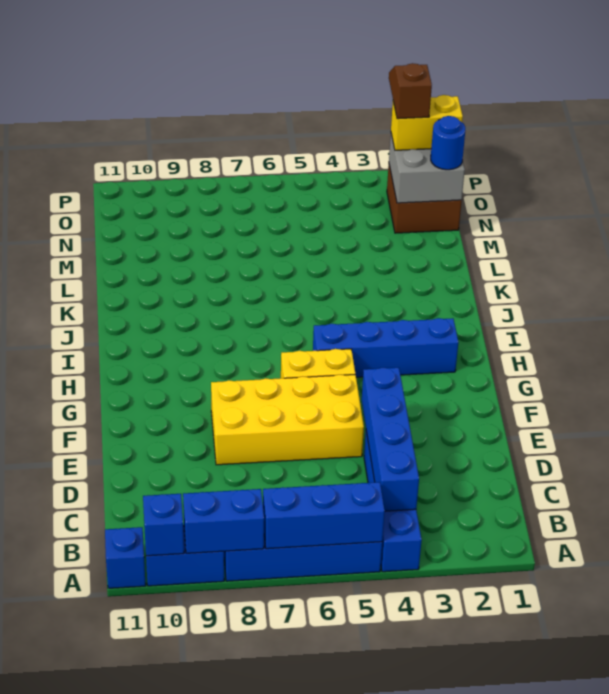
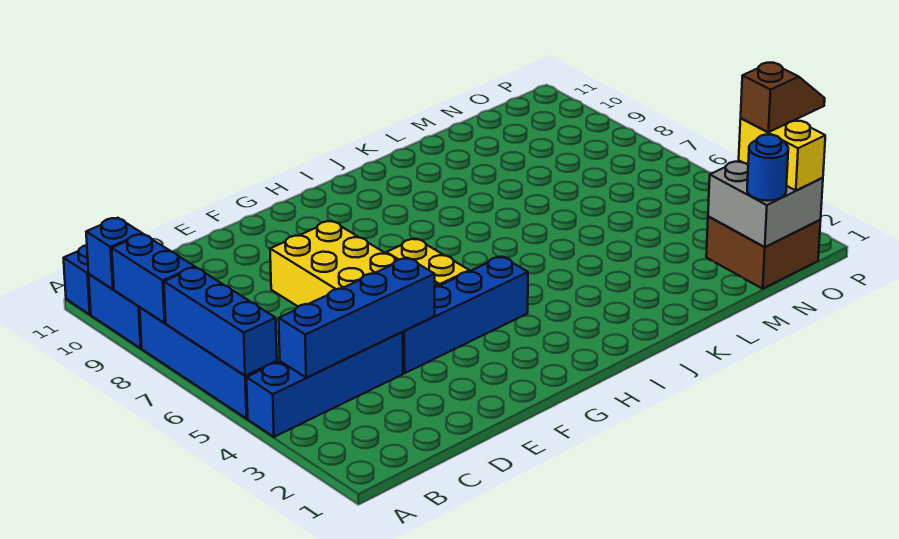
blue 1x4 brick [313,318,458,377] -> blue 1x4 brick turned to [403,257,528,373]

